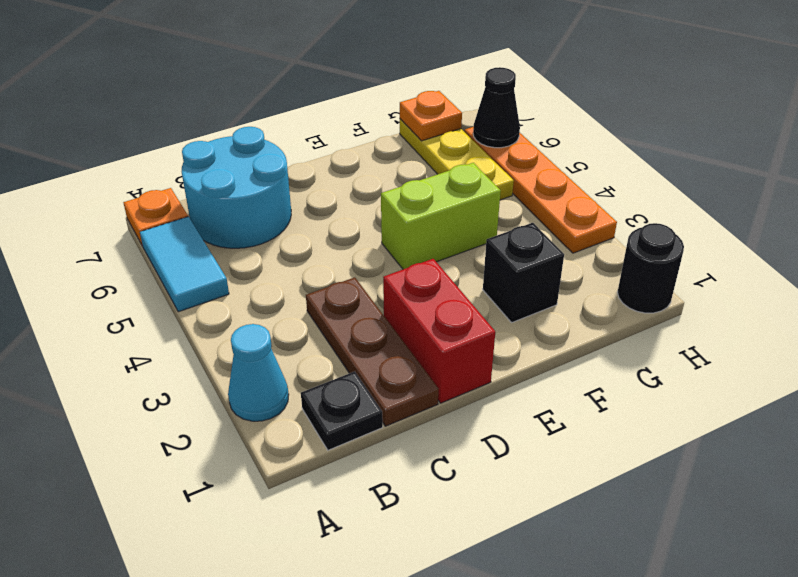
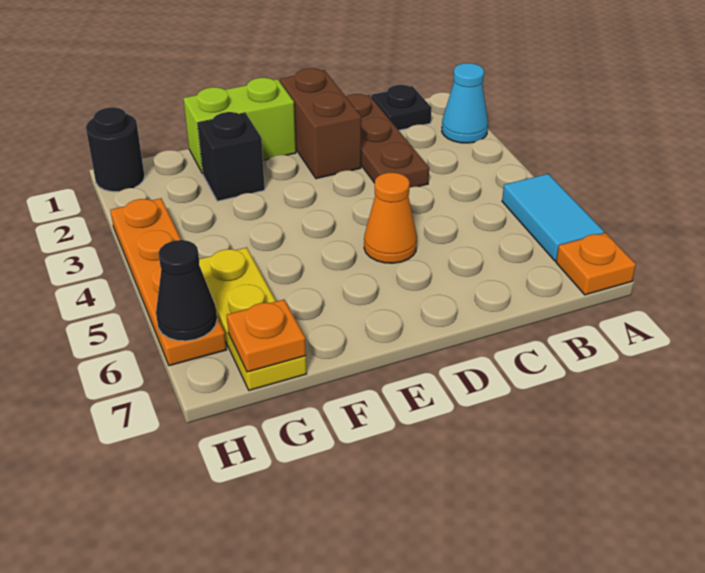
cyan 2x2 round brick [182,127,291,248] -> none
red 1x2 brick [383,259,495,403] -> brown 1x2 brick [280,68,361,179]
none -> orange 1x1 cone [364,173,417,263]
lime 1x2 brick [381,163,501,269] -> lime 1x2 brick moved to [183,78,296,174]

